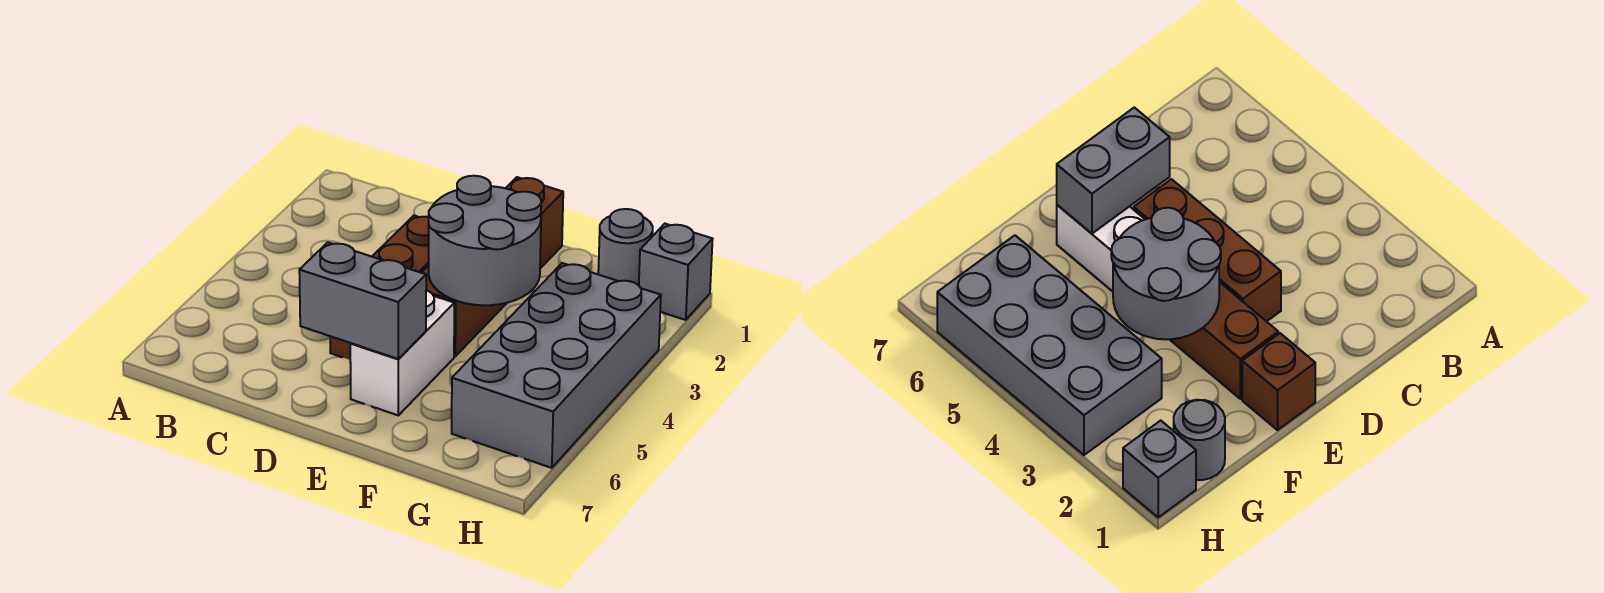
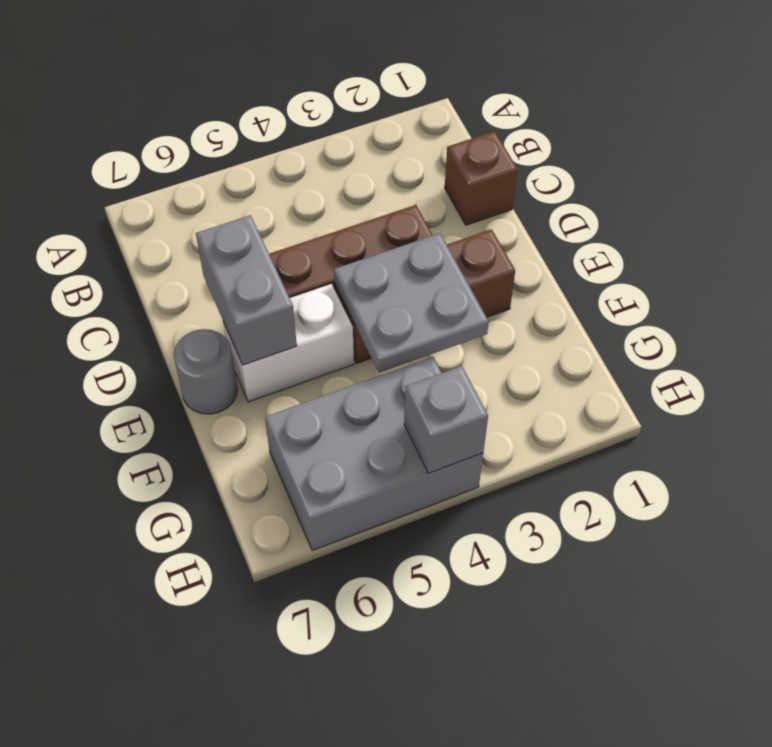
brown 1x1 brick [506,177,563,268] -> brown 1x1 brick moved to [445,131,517,225]
grey 2x2 round brick [429,176,541,305] -> grey 2x2 plate [334,233,489,373]
grey 1x1 round brick [598,209,653,285] -> grey 1x1 round brick moved to [174,329,238,414]
grey 2x4 brick [452,263,661,468] -> grey 2x3 brick [265,357,483,551]
grey 1x1 brick [639,224,713,320] -> grey 1x1 brick moved to [404,366,488,473]

